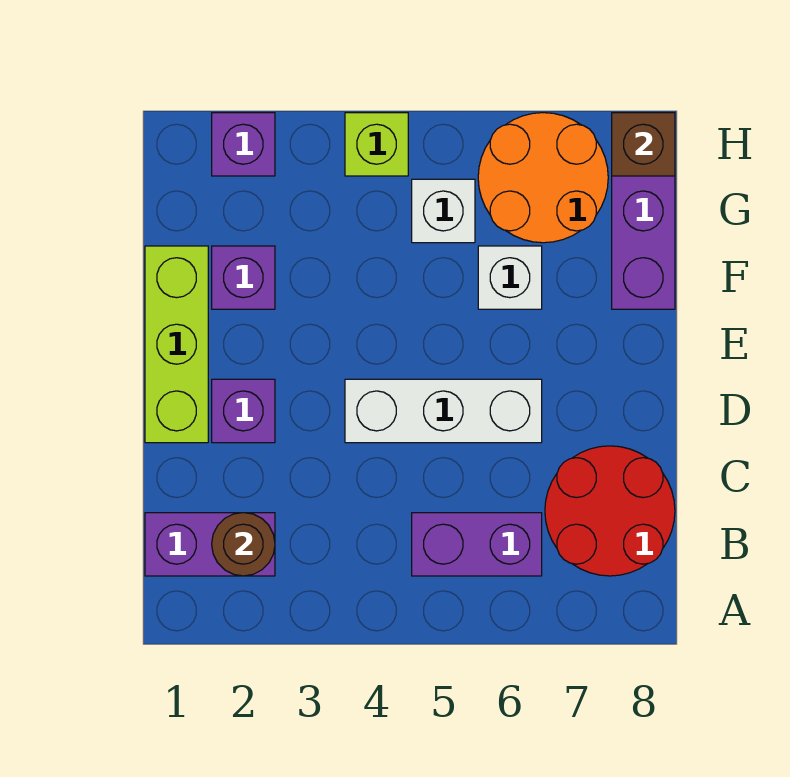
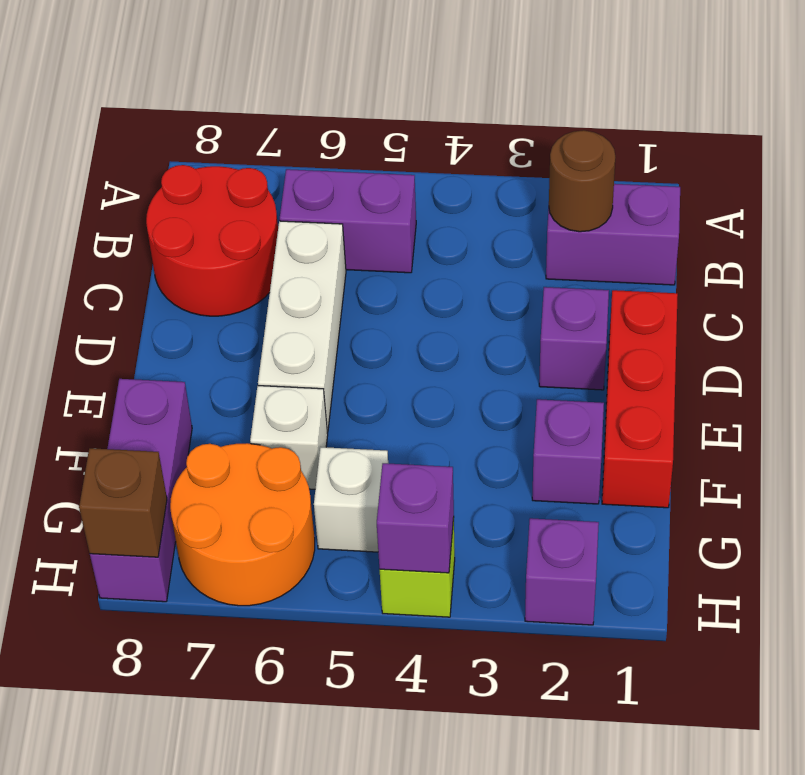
lime 1x3 brick [145,246,208,443] -> red 1x3 brick [602,290,678,508]
white 1x3 brick [345,379,542,443] -> white 1x3 brick turned to [258,221,346,432]
none -> purple 1x1 brick [377,463,454,573]

